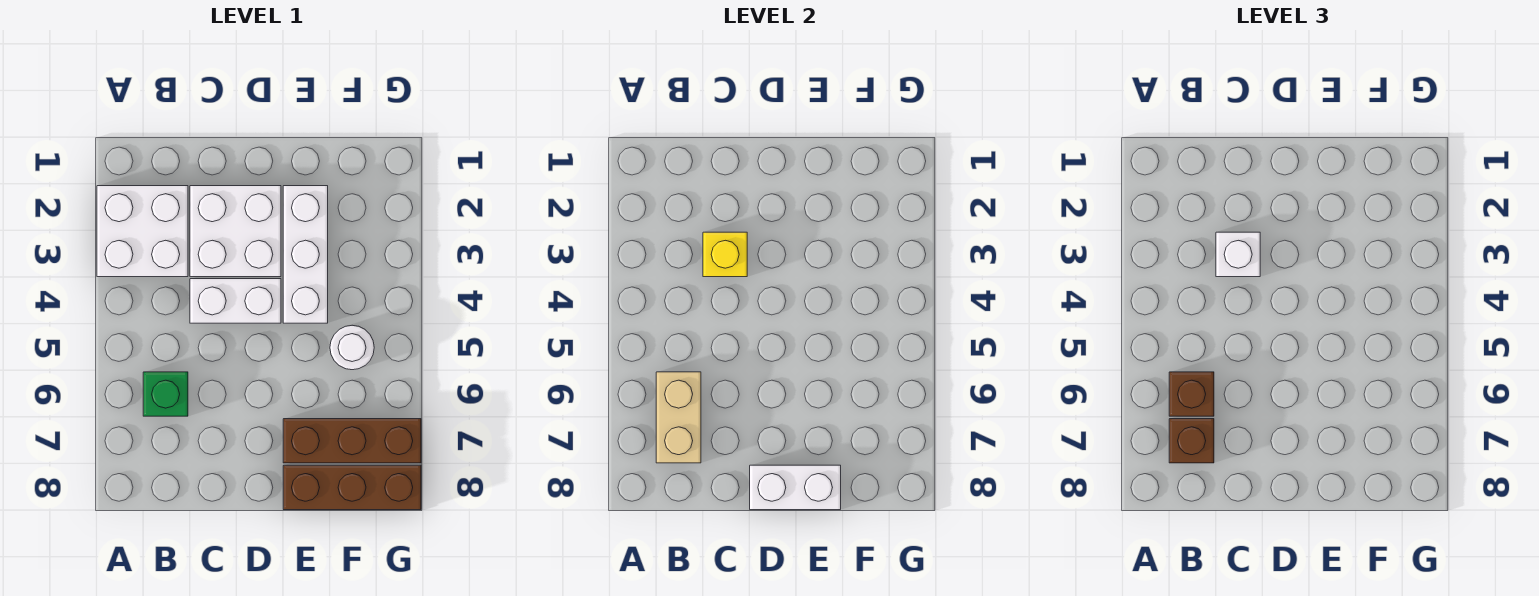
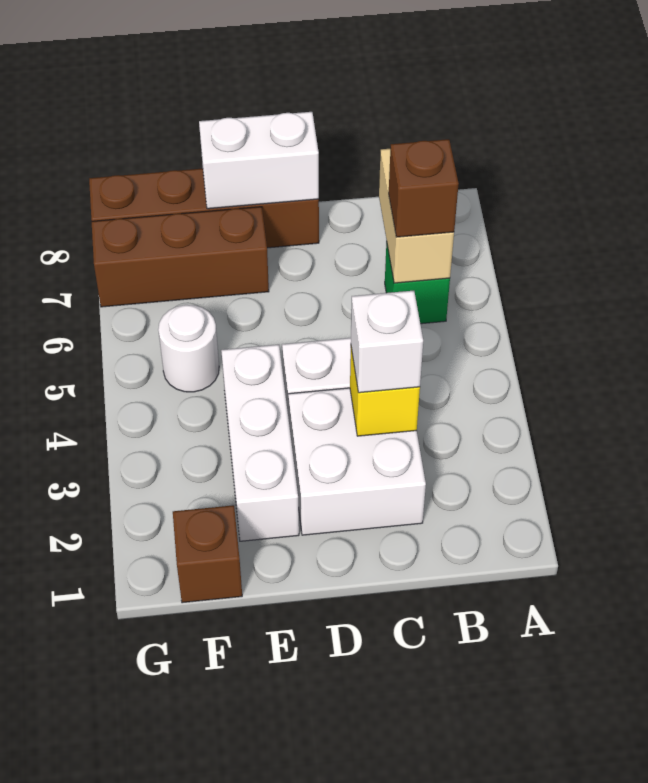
white 2x2 brick [97,186,188,277] -> none
brown 1x1 brick [1169,419,1214,463] -> brown 1x1 brick moved to [173,505,242,603]
brown 1x3 brick [283,465,421,510] -> brown 1x4 brick [89,168,319,248]

